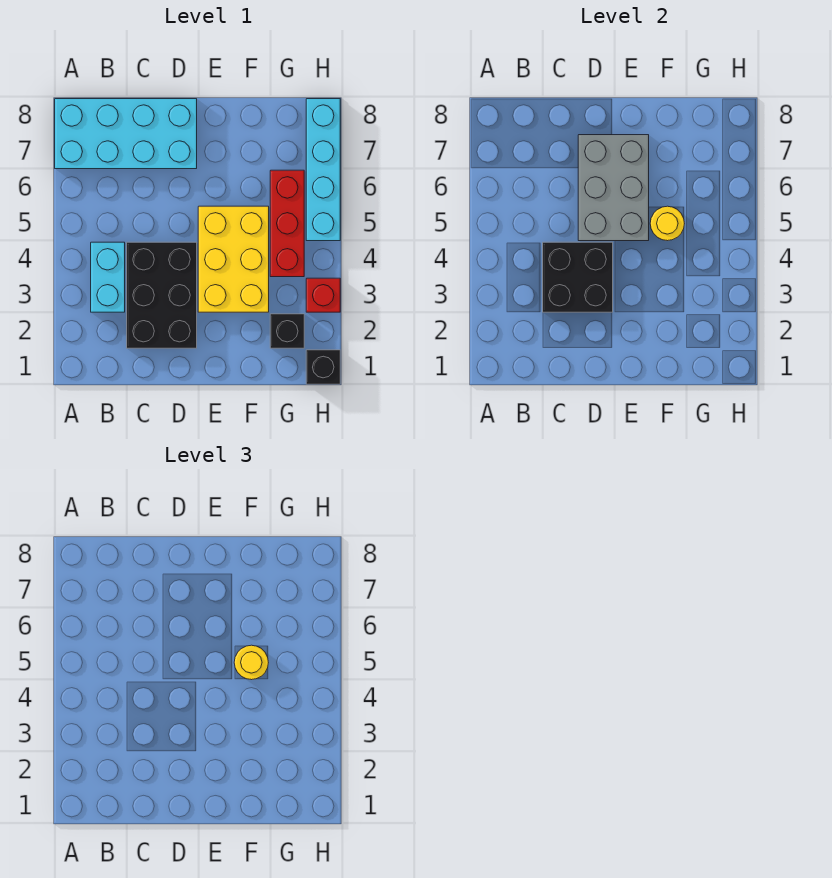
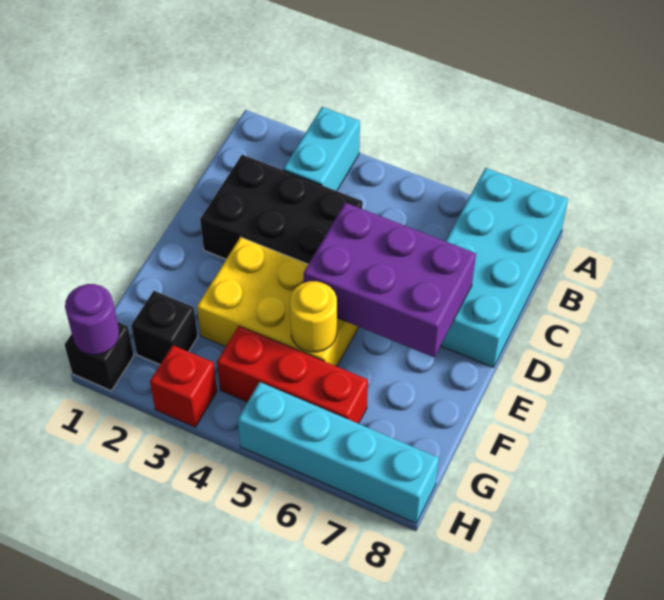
cyan 1x2 brick [91,242,125,312] -> cyan 1x2 brick turned to [283,107,360,191]
black 2x2 brick [543,242,613,312] -> none
grey 2x3 brick [578,135,649,241] -> purple 2x3 brick [304,203,476,357]
yellow 1x1 round brick [234,645,268,680] -> none
none -> purple 1x1 round brick [65,284,119,355]

